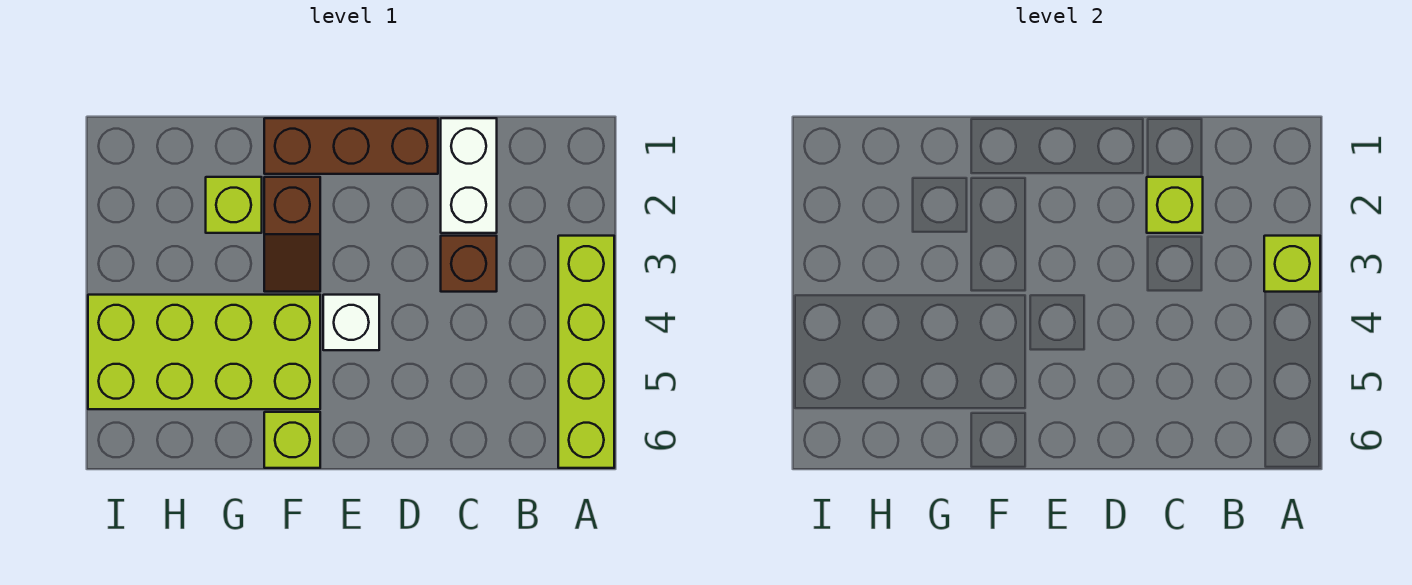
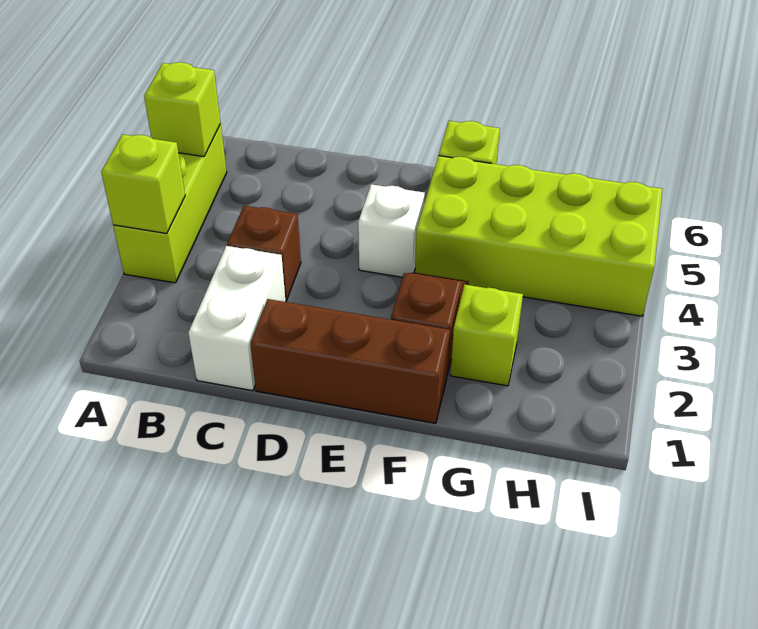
lime 1x4 brick [558,236,614,468] -> lime 1x3 brick [113,124,227,283]
lime 1x1 brick [1147,177,1203,233] -> lime 1x1 brick moved to [144,62,221,157]

